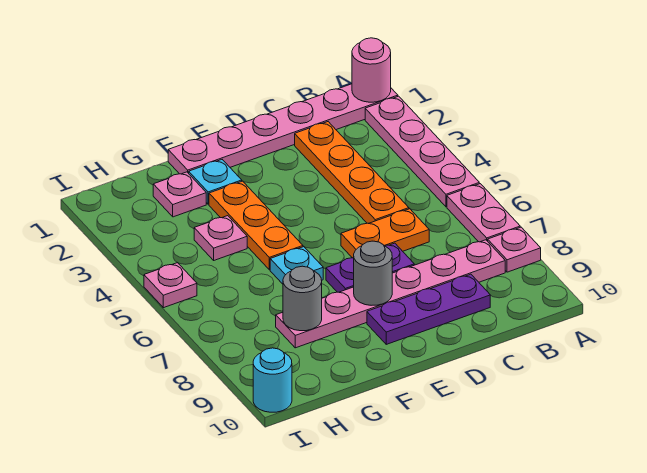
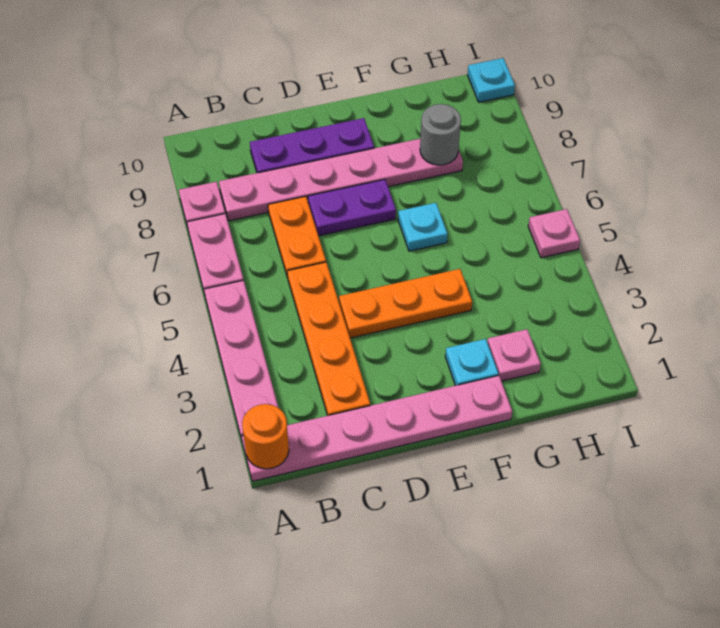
pink 1x1 round brick [352,38,391,102] -> orange 1x1 round brick [242,404,289,469]
orange 1x2 plate [341,209,429,258] -> orange 1x2 plate turned to [268,196,326,278]
grey 1x1 round brick [354,241,392,305] -> none
orange 1x3 plate [209,181,303,270] -> orange 1x3 plate turned to [339,269,472,338]
pink 1x1 plate [194,216,247,260] -> none
cyan 1x1 round brick [253,348,292,412] -> cyan 1x1 plate [468,58,515,102]

